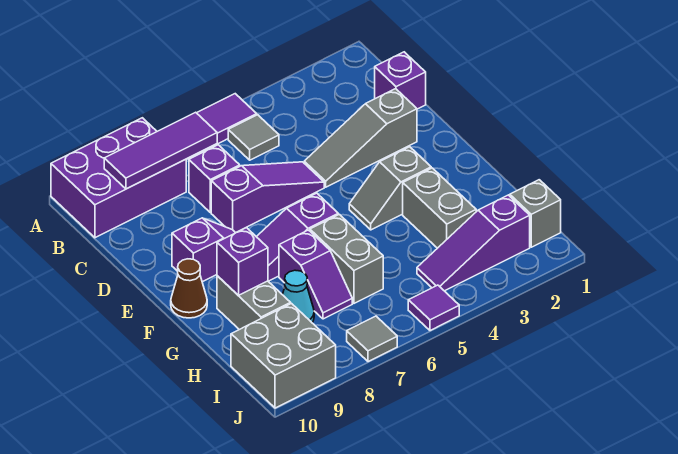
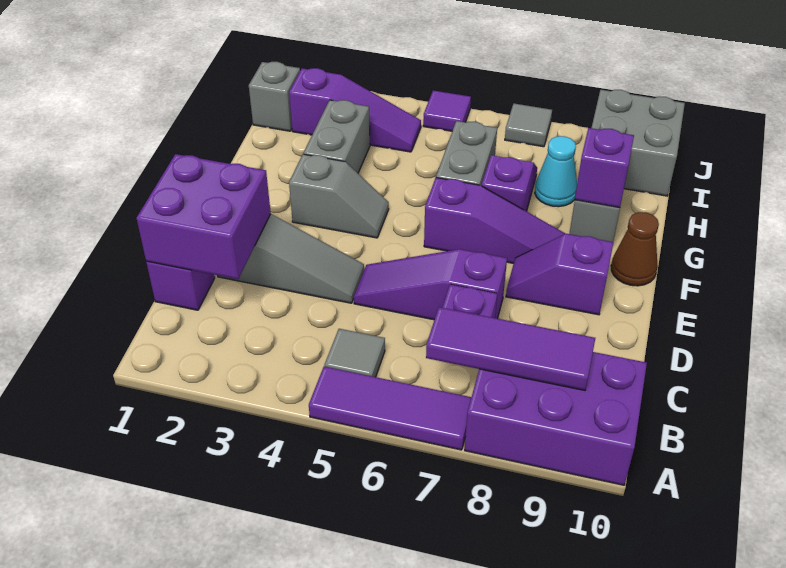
none -> purple 2x2 brick [136,154,271,279]

